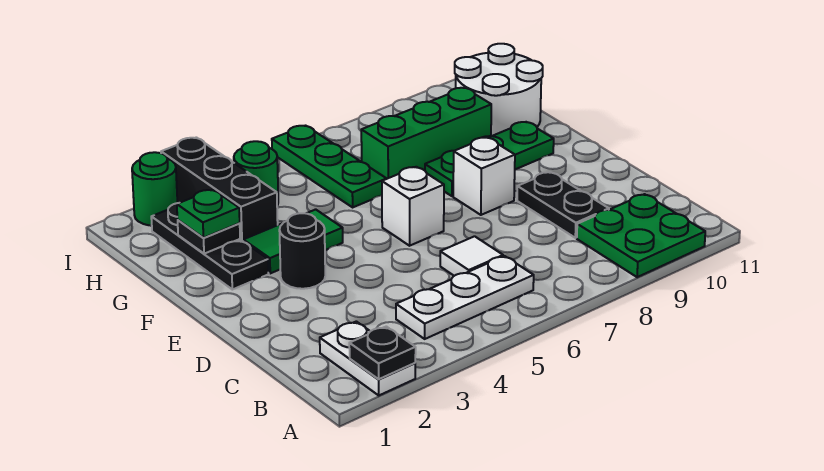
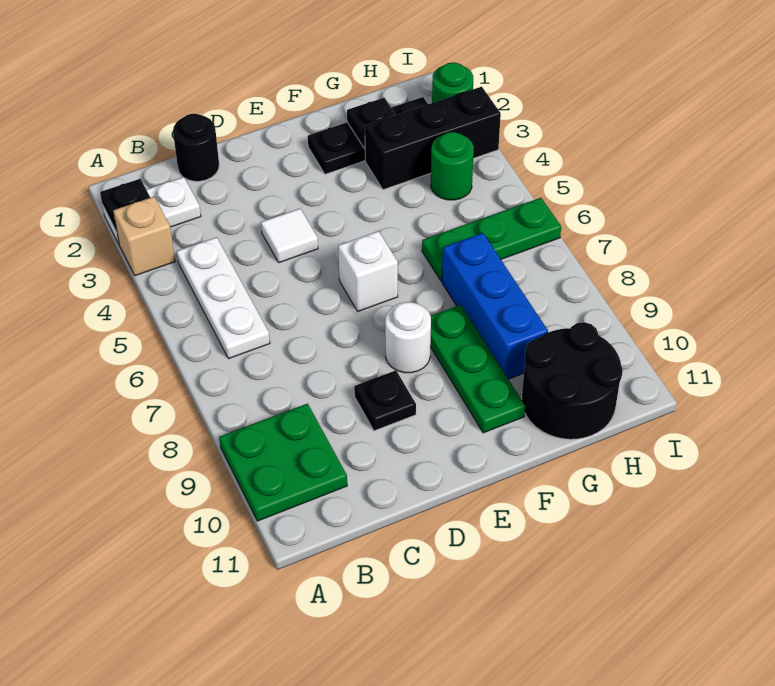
none -> tan 1x1 brick [113,197,175,276]
white 1x1 tile [440,236,503,276] -> white 1x1 tile moved to [261,209,318,263]
black 1x2 plate [517,172,609,238] -> black 1x1 plate [354,370,416,431]
black 1x1 round brick [279,213,325,289] -> black 1x1 round brick moved to [173,114,219,181]
white 1x1 brick [453,138,515,215] -> white 1x1 round brick [385,302,431,373]
green 1x2 tile [243,209,343,273] -> none
green 1x1 plate [177,190,240,238] -> none
green 1x3 brick [361,88,491,179] -> blue 1x3 brick [442,233,548,379]
white 2x2 round brick [455,44,543,136] -> black 2x2 round brick [522,322,623,439]

